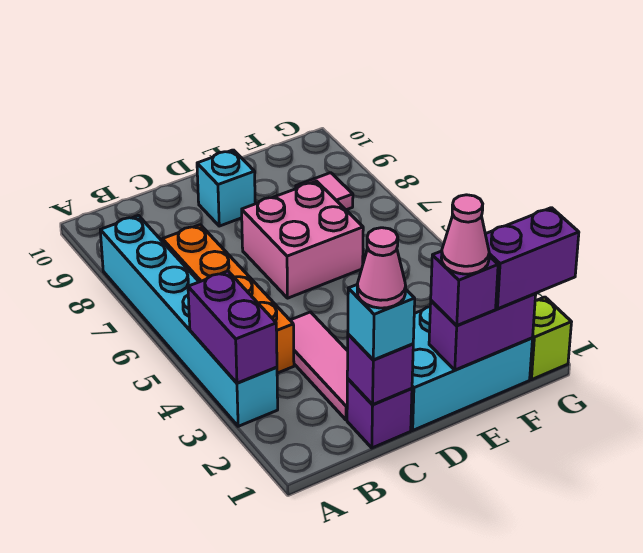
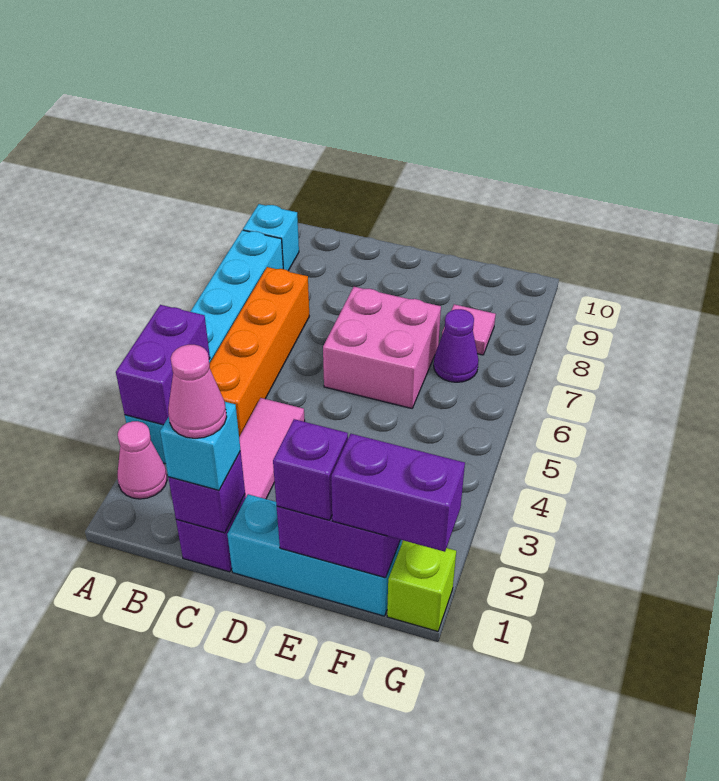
cyan 2x3 brick [411,307,533,430] -> cyan 1x3 brick [227,494,402,616]
cyan 1x1 brick [197,150,255,226] -> cyan 1x1 brick moved to [243,204,299,271]
pink 1x1 cone [441,195,489,274] -> pink 1x1 cone moved to [117,421,167,499]
none -> purple 1x1 cone [434,309,479,382]

